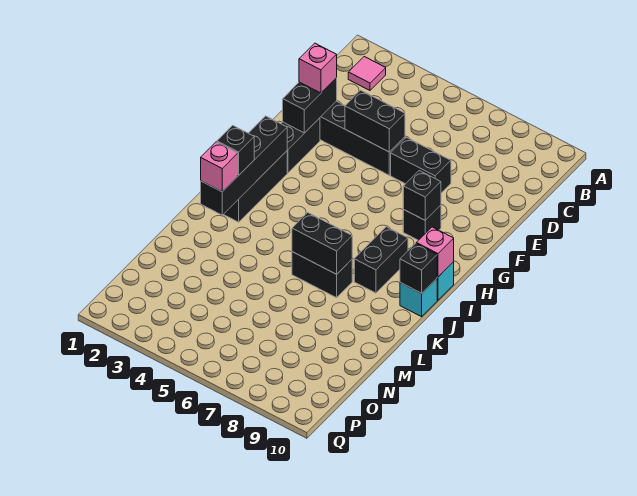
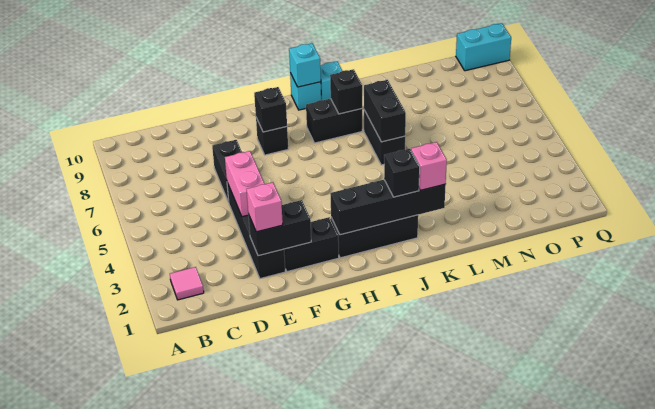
black 1x2 brick [345,90,405,152] -> pink 1x2 brick [225,151,264,217]
pink 1x1 brick [416,227,454,277] -> cyan 1x1 brick [289,43,321,87]
black 1x1 brick [400,243,437,293] -> black 1x1 brick moved to [330,69,362,114]
none -> cyan 1x2 brick [456,23,511,71]

